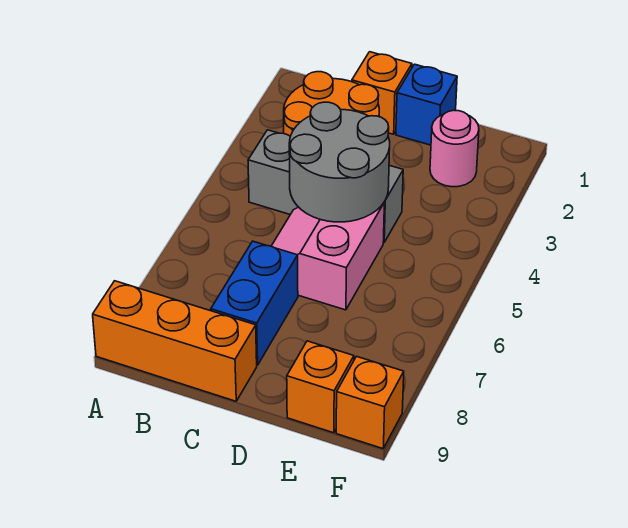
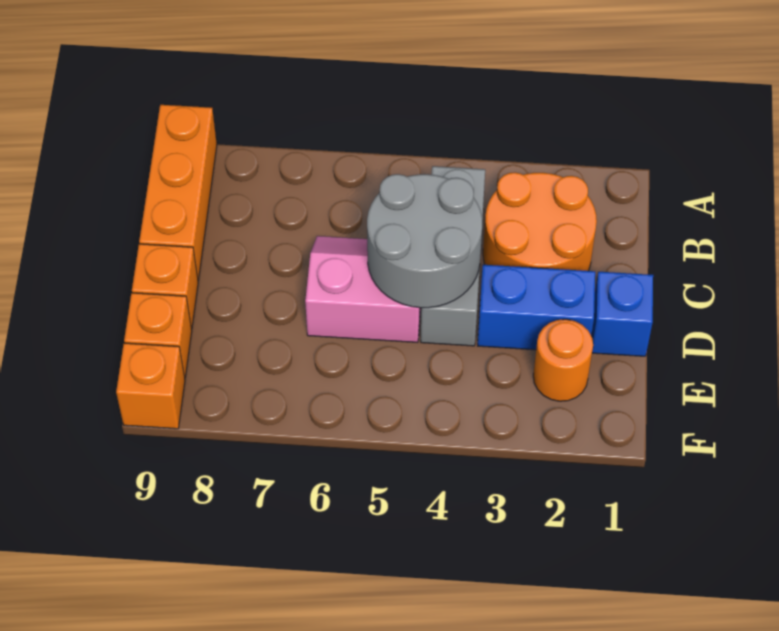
orange 1x1 brick [352,52,412,134] -> orange 1x1 brick moved to [132,244,198,329]
blue 1x2 brick [211,241,298,365] -> blue 1x2 brick moved to [478,265,595,350]
pink 1x1 round brick [430,110,479,187] -> orange 1x1 round brick [533,319,593,401]

